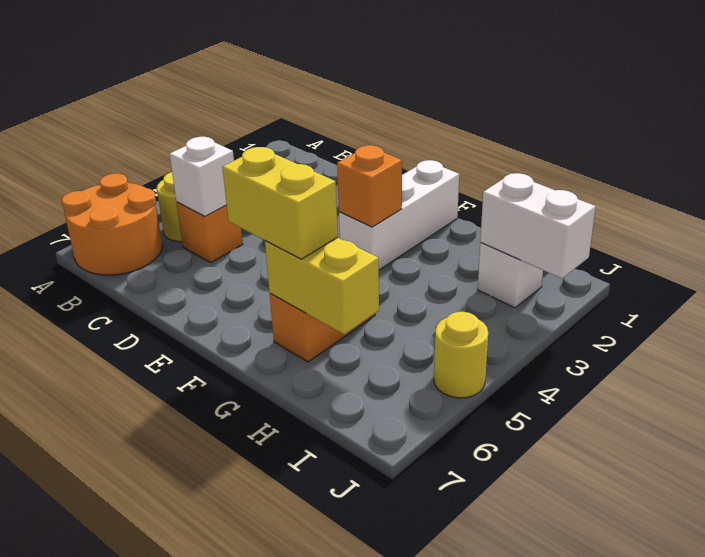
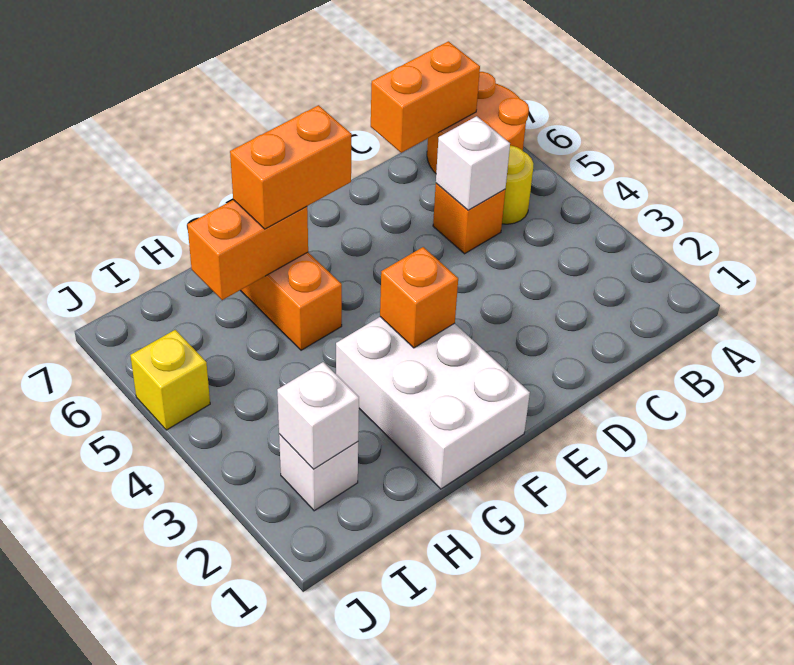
none -> orange 1x2 brick [371,41,480,153]
white 1x3 brick [339,160,459,270] -> white 2x3 brick [336,317,530,489]
yellow 1x2 brick [222,147,338,259] -> orange 1x2 brick [230,105,352,229]
yellow 1x2 brick [265,238,379,334] -> orange 1x2 brick [187,200,308,300]
white 1x2 brick [480,173,596,278] -> white 1x1 brick [277,362,359,469]
yellow 1x1 round brick [434,312,488,398] -> yellow 1x1 brick [130,330,210,430]

